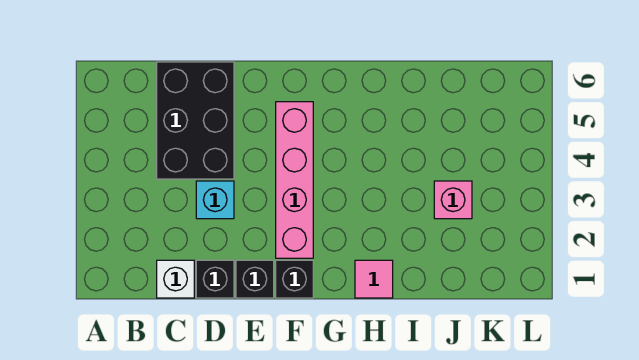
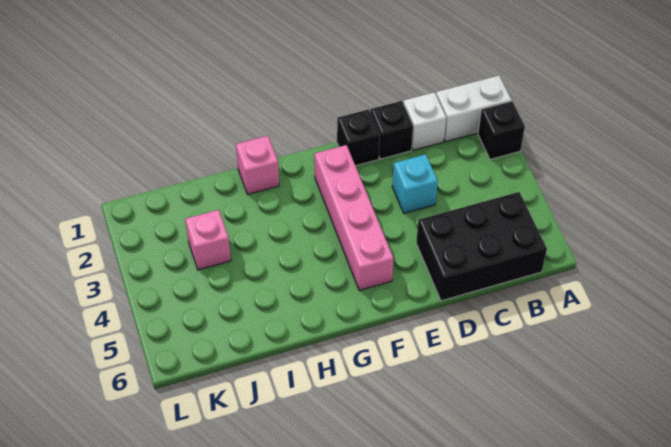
none -> white 1x2 brick [436,76,512,142]
black 2x3 brick [157,62,234,179] -> black 2x3 brick turned to [416,192,547,301]
black 1x1 brick [276,260,313,298] -> black 1x1 brick moved to [478,101,525,159]
pink 1x1 tile [355,260,393,298] -> pink 1x1 brick [236,136,279,195]

